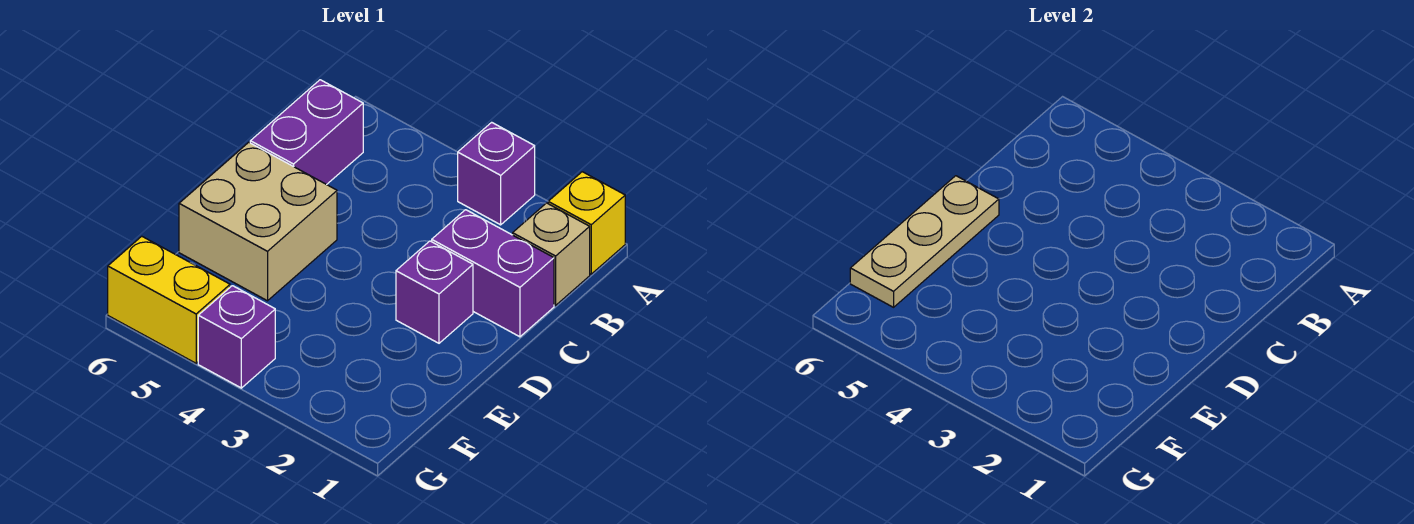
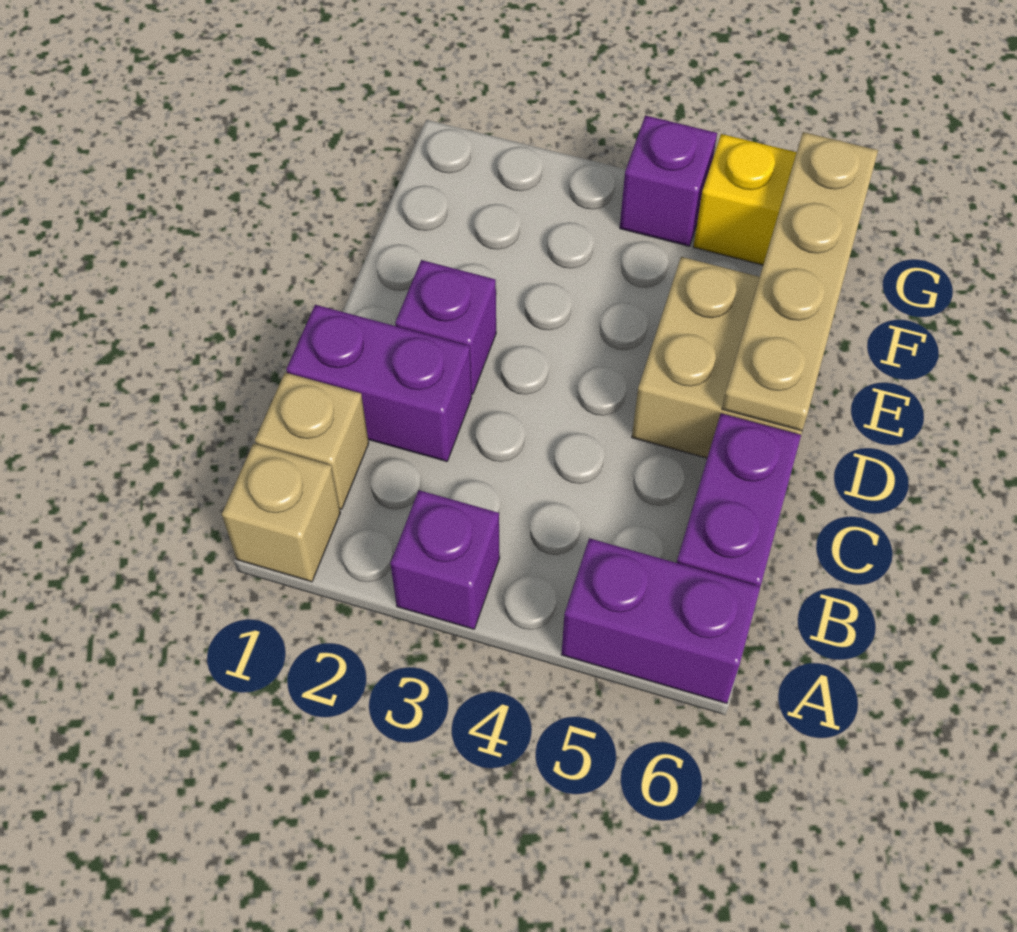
yellow 1x1 brick [548,172,625,274] -> tan 1x1 brick [222,443,340,582]
none -> purple 1x2 brick [561,538,760,703]
tan 1x3 plate [850,176,999,307] -> tan 1x4 plate [722,132,878,431]

